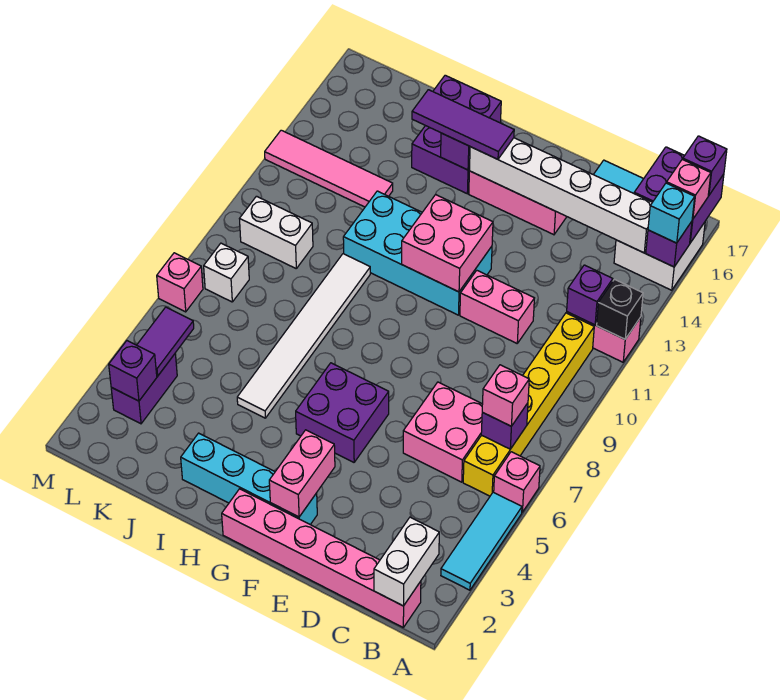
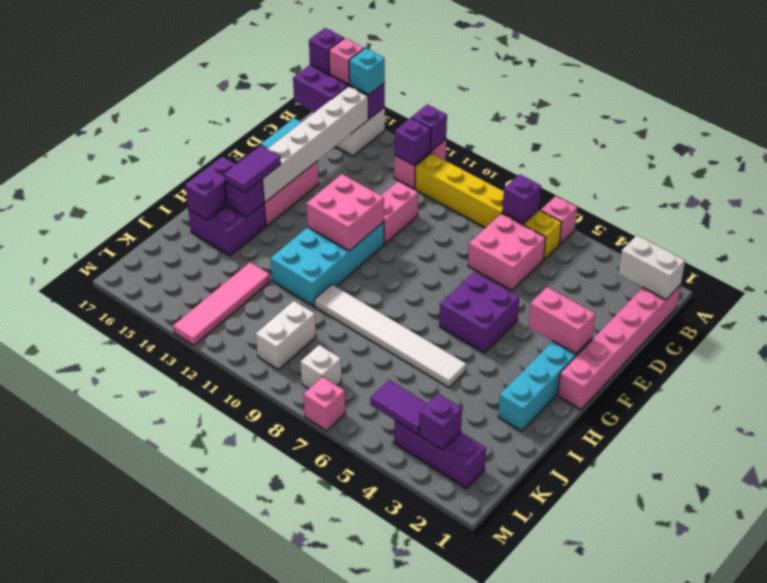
cyan 1x3 tile [441,492,522,590] -> none
black 1x1 brick [597,279,643,339] -> purple 1x1 brick [411,105,447,151]
pink 1x1 brick [482,365,529,426] -> none
purple 1x3 tile [412,90,514,159] -> purple 1x2 tile [224,145,281,193]
purple 1x2 brick [111,354,177,424] -> purple 1x3 brick [394,421,486,489]

